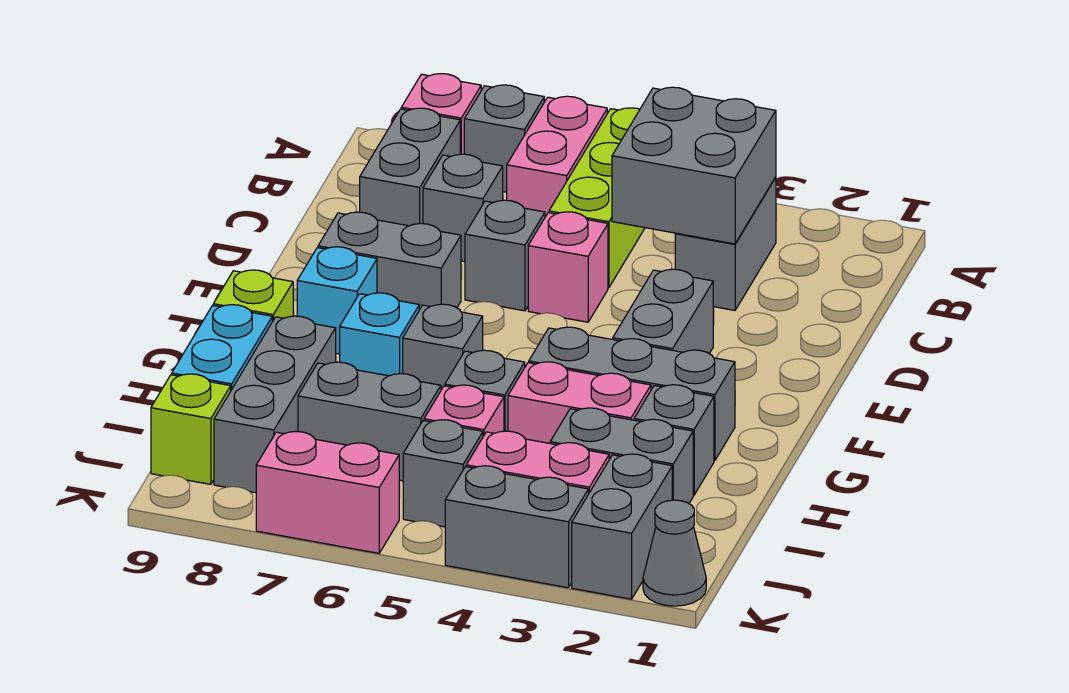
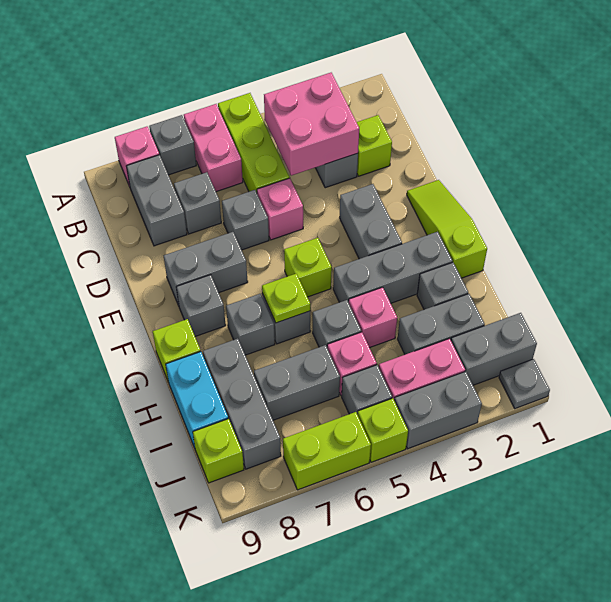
grey 2x2 brick [612,87,776,244] -> pink 2x2 brick [264,73,359,176]
none -> lime 1x1 brick [357,115,392,176]
none -> lime 1x3 slope [407,180,487,278]
none -> lime 1x1 brick [284,238,332,297]
cyan 1x1 brick [297,247,377,354] -> grey 1x1 brick [176,275,226,336]
none -> lime 1x1 plate [262,274,310,323]
cyan 1x1 brick [340,293,419,376] -> grey 1x1 brick [226,294,275,355]
pink 1x2 brick [508,362,651,443] -> pink 1x1 brick [349,287,397,348]
grey 1x2 brick [572,454,672,599] -> grey 1x2 brick turned to [451,313,537,385]
grey 1x1 cone [643,500,706,606] -> grey 1x1 plate [499,359,550,409]
none -> lime 1x1 brick [358,398,408,462]
pink 1x2 brick [256,431,399,553] -> lime 1x2 brick [283,412,371,490]

